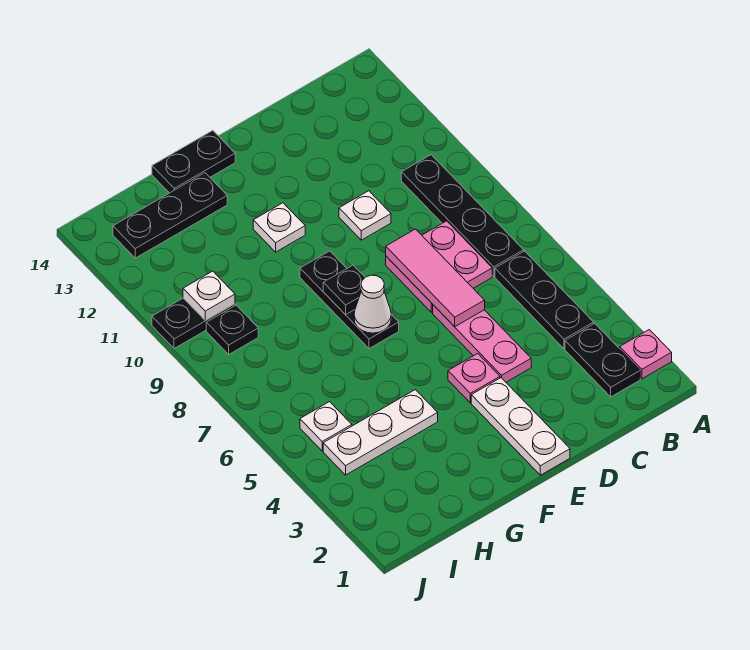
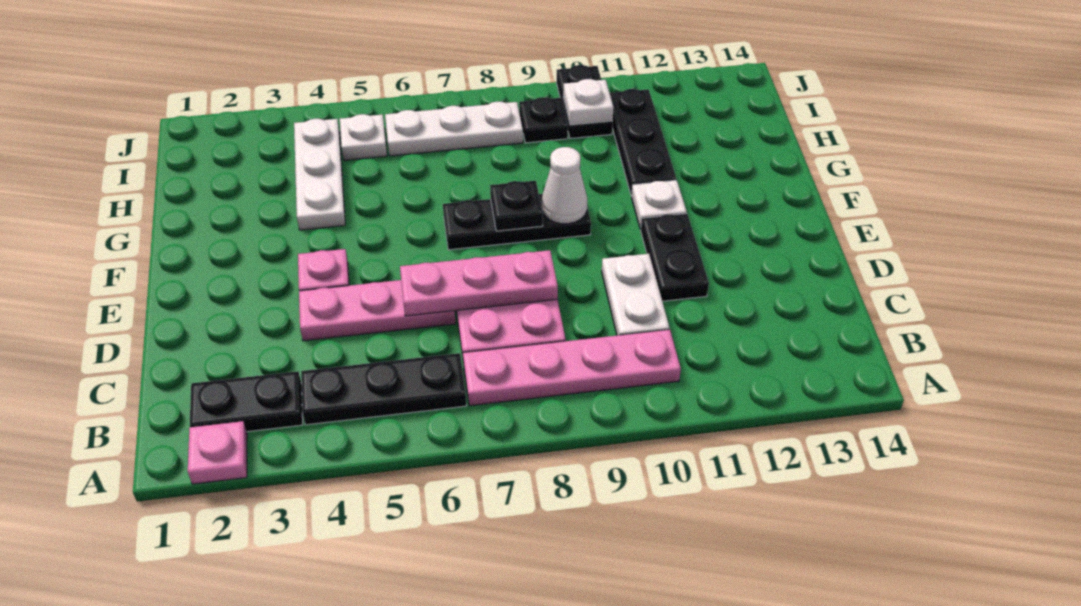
black 1x4 plate [401,155,524,276] -> pink 1x4 plate [463,330,681,406]
pink 1x3 tile [386,229,485,327] -> pink 1x3 plate [400,250,558,316]
white 1x1 plate [339,191,391,240] -> white 1x2 plate [602,254,669,335]
white 1x3 plate [471,378,570,475] -> white 1x3 plate moved to [385,102,523,156]
white 1x1 cone [354,275,391,333] -> white 1x1 cone moved to [542,147,587,224]
black 1x2 plate [152,131,235,193] -> black 1x2 plate moved to [641,214,709,301]
black 1x3 plate [113,173,227,258] -> black 1x3 plate moved to [610,89,676,196]

